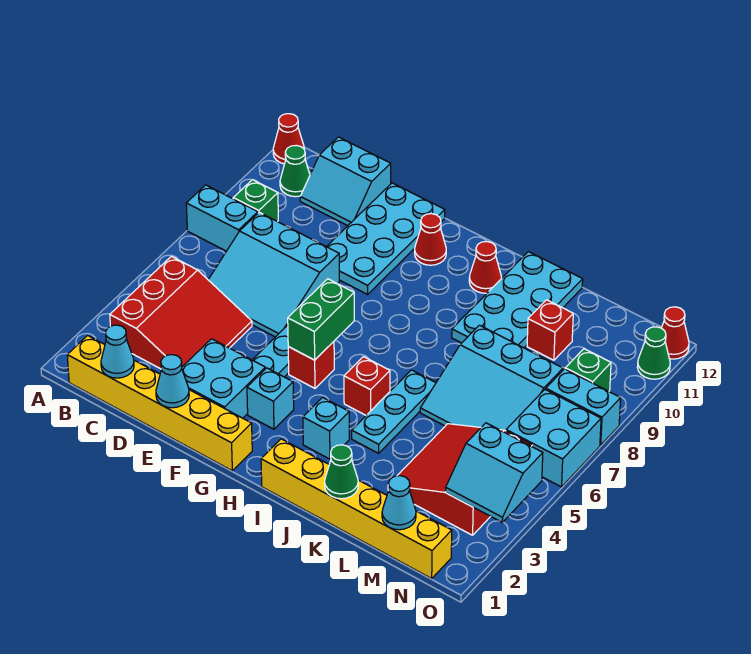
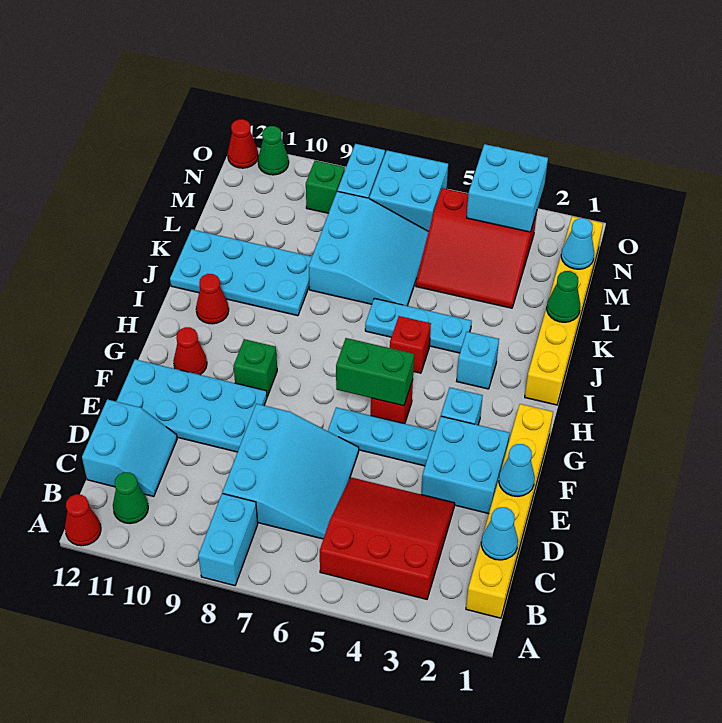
green 1x1 brick [233,180,278,222] -> green 1x1 brick moved to [233,339,277,397]
red 1x1 brick [527,300,573,360] -> none
cyan 2x2 slope [446,423,543,522] -> cyan 2x2 brick [467,144,548,232]

